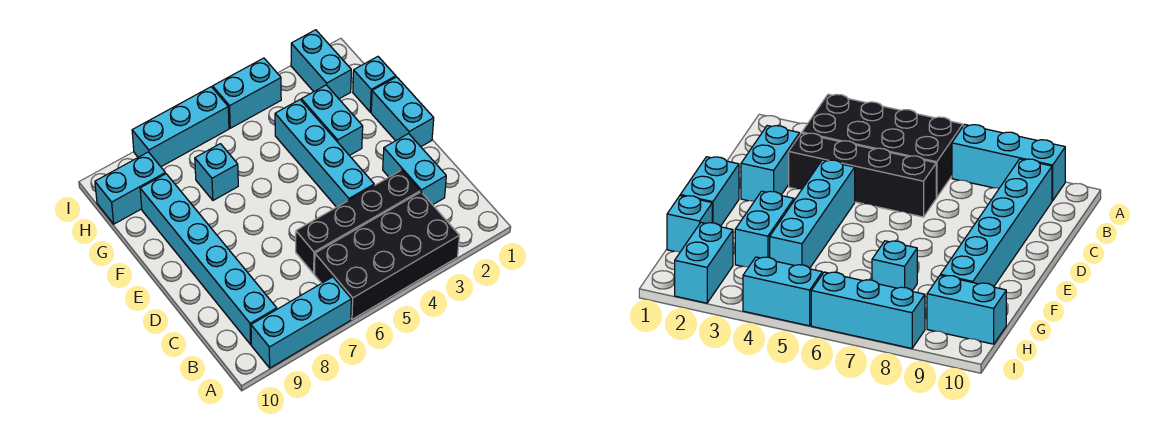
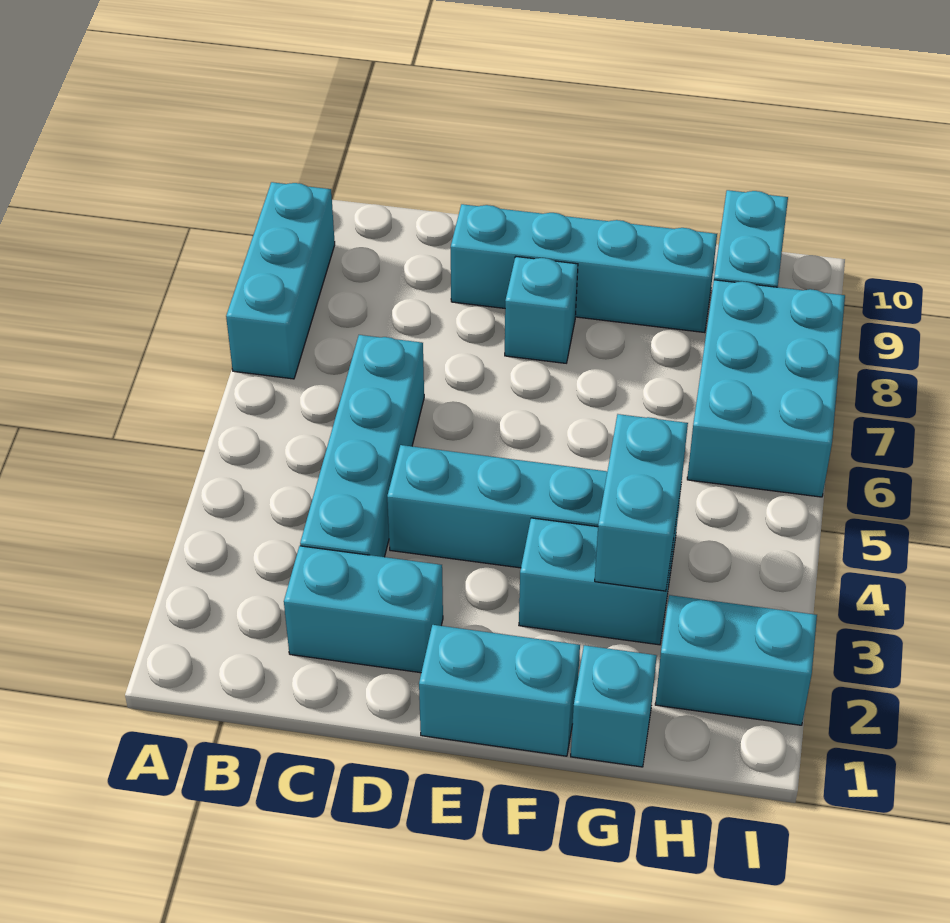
black 2x4 brick [315,192,459,319] -> none
cyan 1x6 brick [140,174,277,344] -> cyan 1x4 brick [451,204,717,333]
black 1x4 brick [296,170,420,274] -> cyan 1x4 brick [300,335,424,557]
cyan 1x1 brick [195,144,238,200] -> cyan 1x1 brick moved to [505,257,578,363]
cyan 1x2 brick [213,58,281,128] -> cyan 1x2 brick moved to [595,414,688,591]
cyan 1x3 brick [132,87,229,167] -> cyan 2x3 brick [687,280,845,497]

